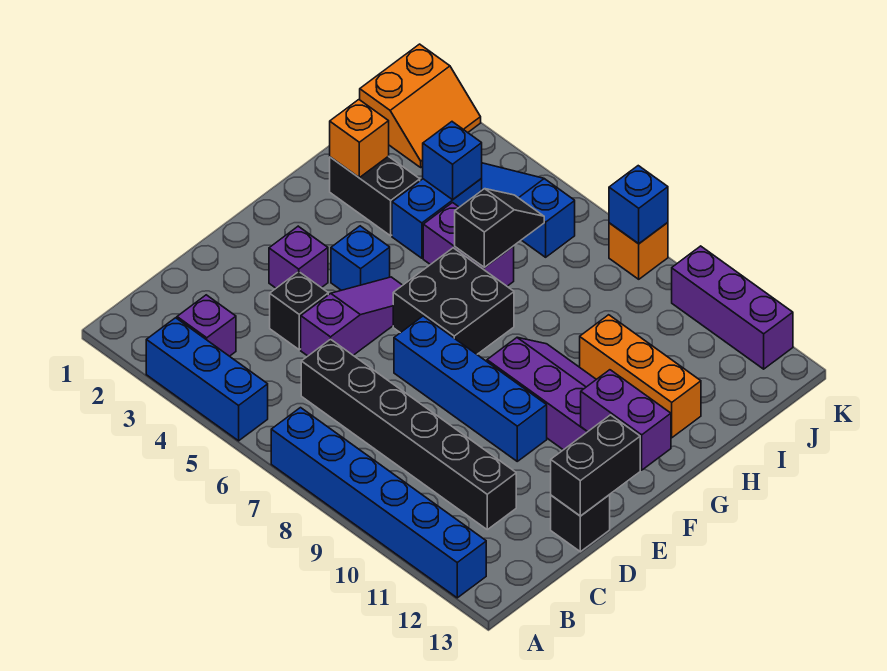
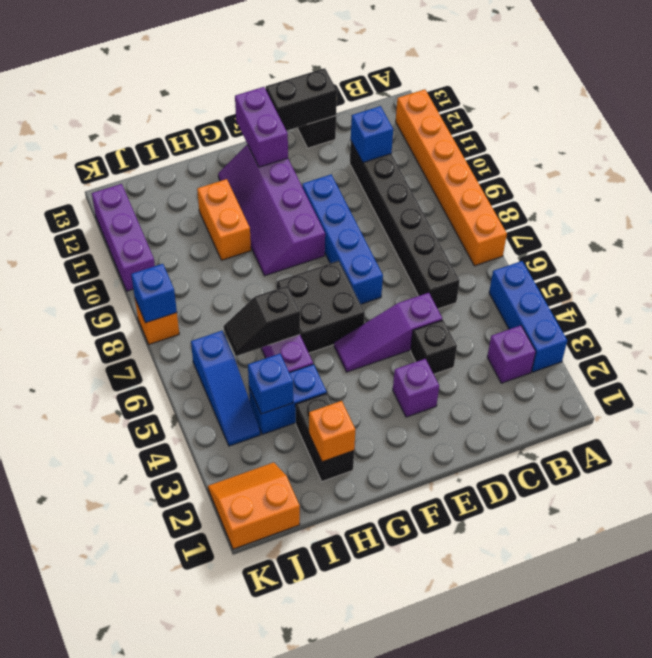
blue 1x6 brick [271,408,486,598] -> orange 1x6 brick [396,89,507,266]
blue 1x1 brick [331,226,390,290] -> blue 1x1 brick moved to [351,106,393,162]
orange 1x3 brick [580,315,701,438] -> orange 1x2 brick [197,179,251,260]

